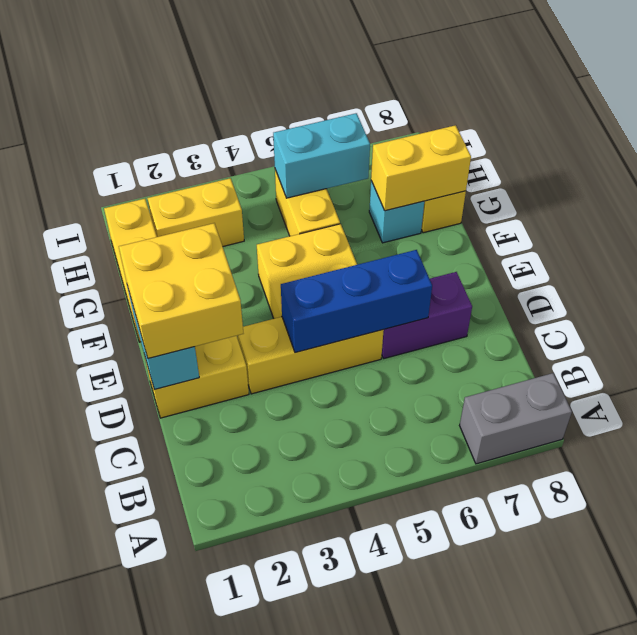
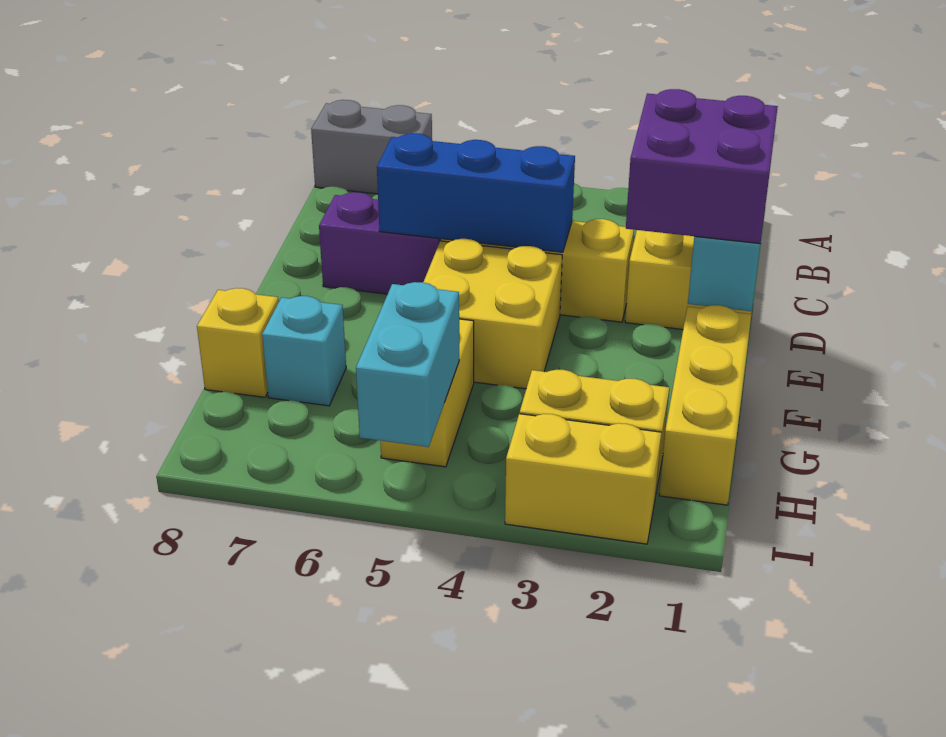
yellow 2x2 brick [119,223,244,359] -> purple 2x2 brick [626,89,778,244]
yellow 1x2 brick [371,125,471,211] -> yellow 1x2 brick moved to [505,414,661,544]
cyan 1x2 brick [273,113,370,198] -> cyan 1x2 brick turned to [356,282,459,447]

